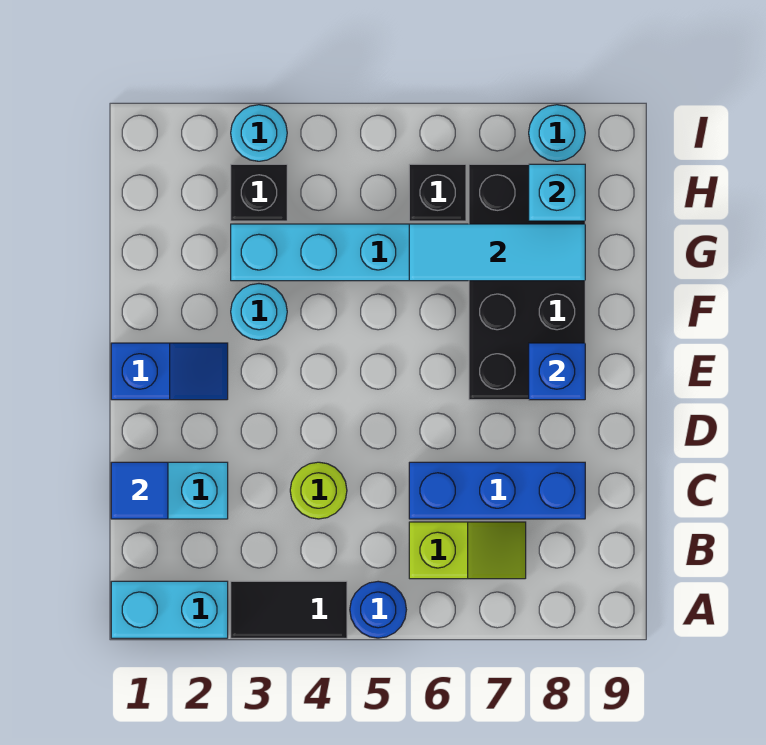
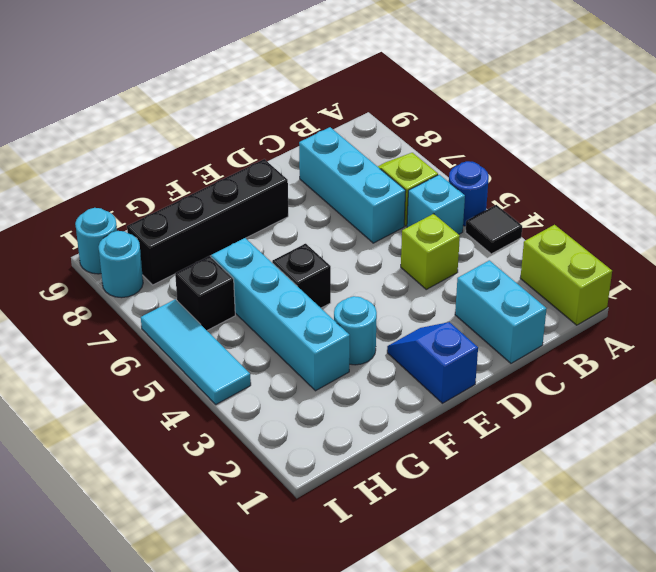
cyan 1x2 brick [111,581,228,638] -> lime 1x2 brick [520,225,612,325]
black 1x2 tile [231,581,347,638] -> black 1x1 tile [465,205,522,254]
blue 1x1 tile [111,462,168,519] -> none
lime 1x1 round brick [290,462,347,519] -> lime 1x1 brick [401,214,460,289]
blue 1x3 brick [409,462,585,519] -> cyan 1x3 brick [299,127,406,243]
black 2x4 brick [469,164,585,400] -> black 1x4 brick [127,159,288,285]
blue 1x1 brick [529,343,585,400] -> none
cyan 1x3 tile [409,224,585,281] -> cyan 1x3 tile moved to [141,299,251,404]
black 1x1 brick [231,164,287,221] -> black 1x1 brick moved to [272,244,331,308]
cyan 1x1 brick [529,164,585,221] -> cyan 1x1 brick moved to [407,175,465,234]
cyan 1x1 round brick [231,105,287,161] -> cyan 1x1 round brick moved to [75,208,117,274]

